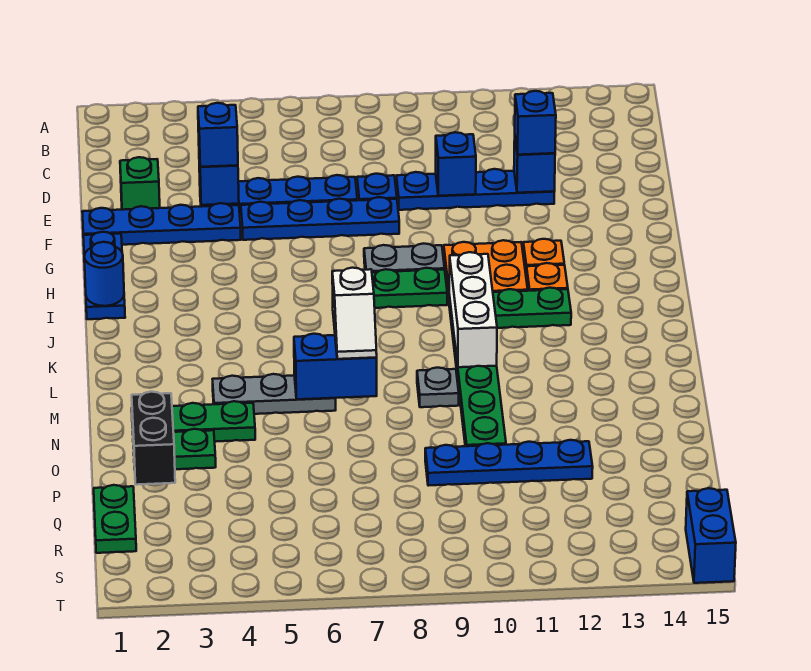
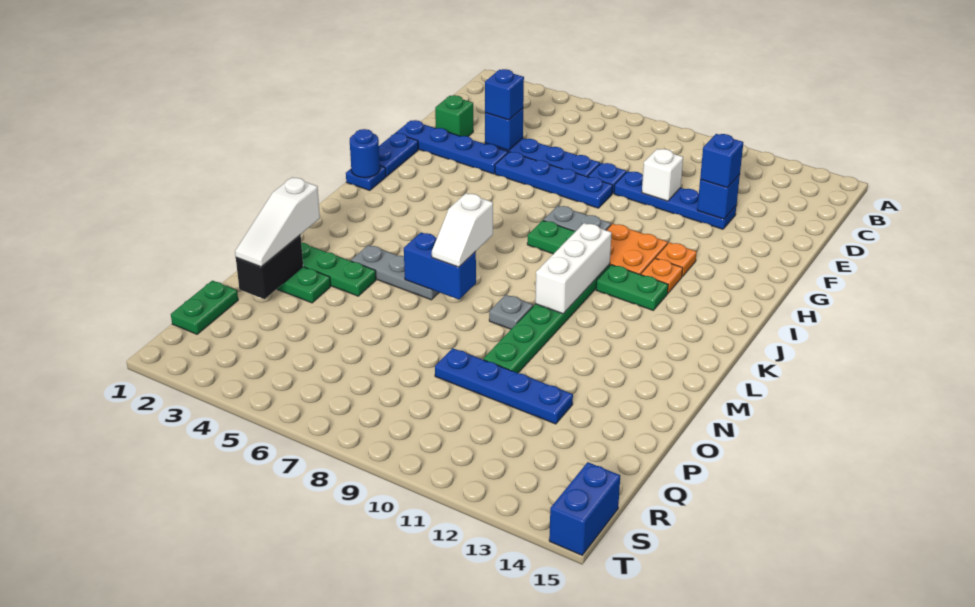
blue 1x1 brick [436,132,476,196] -> white 1x1 brick [642,149,683,201]
none -> white 1x3 slope [235,177,320,267]

